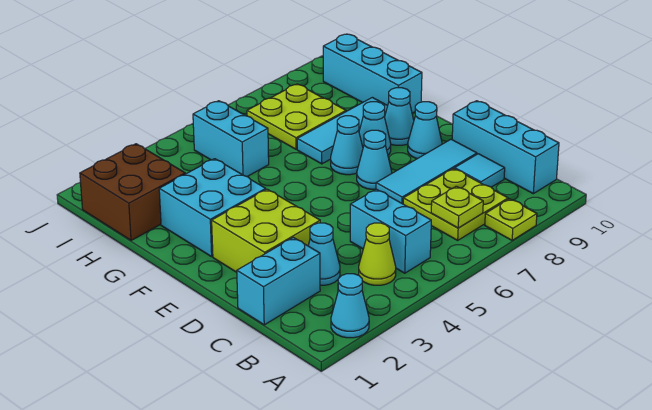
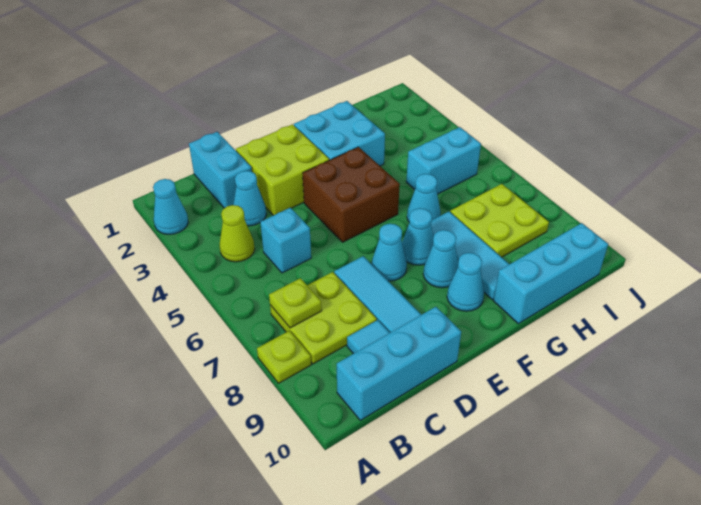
cyan 1x2 brick [350,189,431,273] -> cyan 1x1 brick [260,208,311,273]
cyan 1x1 cone [408,102,442,159] -> cyan 1x1 cone moved to [407,174,441,221]
brown 2x2 brick [80,144,185,240] -> brown 2x2 brick moved to [303,147,400,242]

